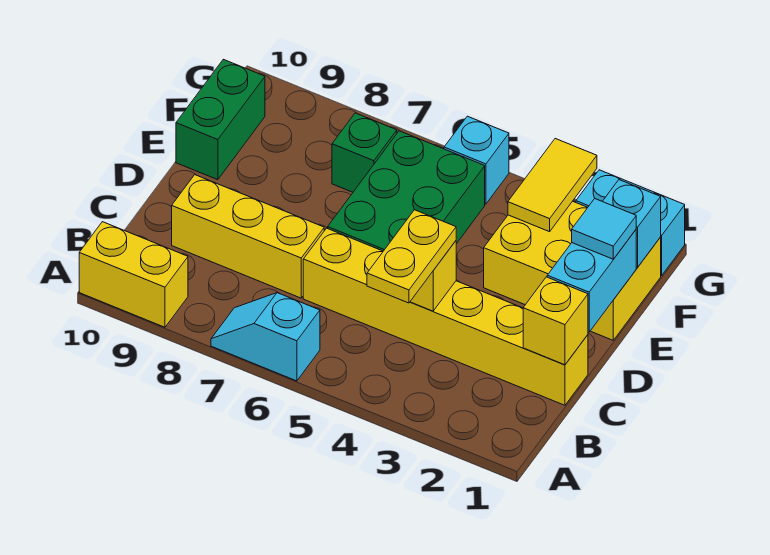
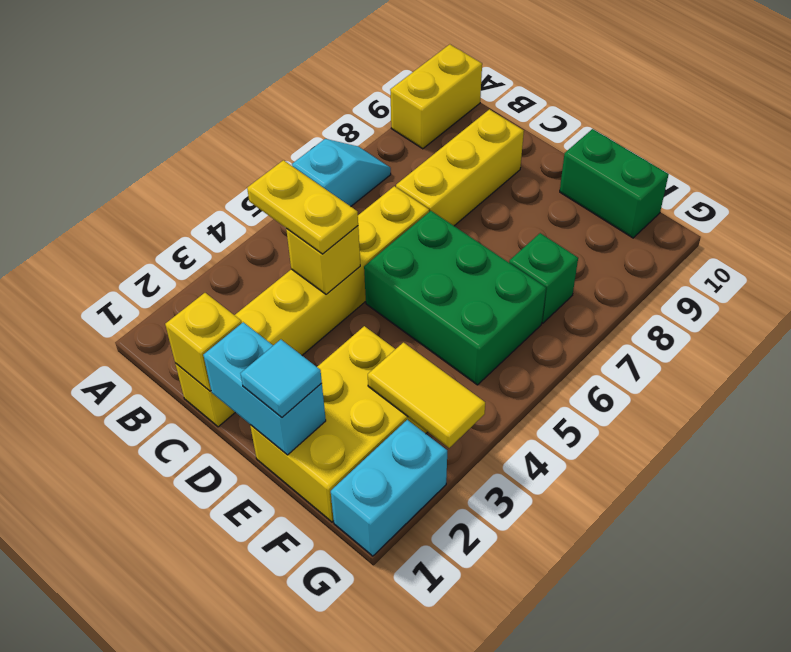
cyan 1x1 brick [603,180,661,267] -> none
cyan 1x1 brick [444,116,509,204] -> none

